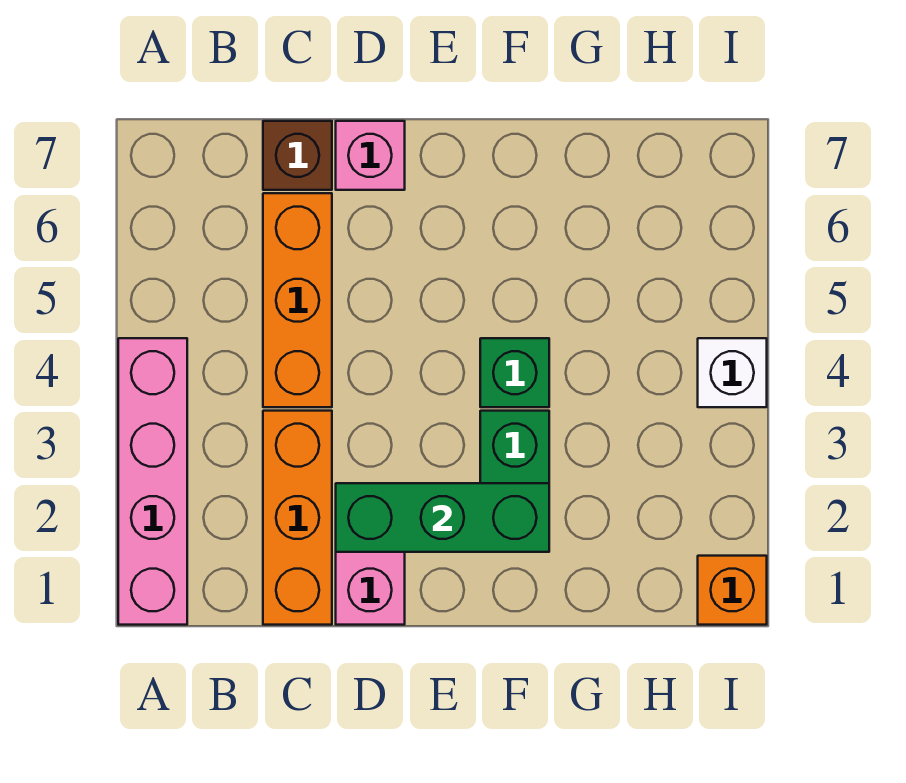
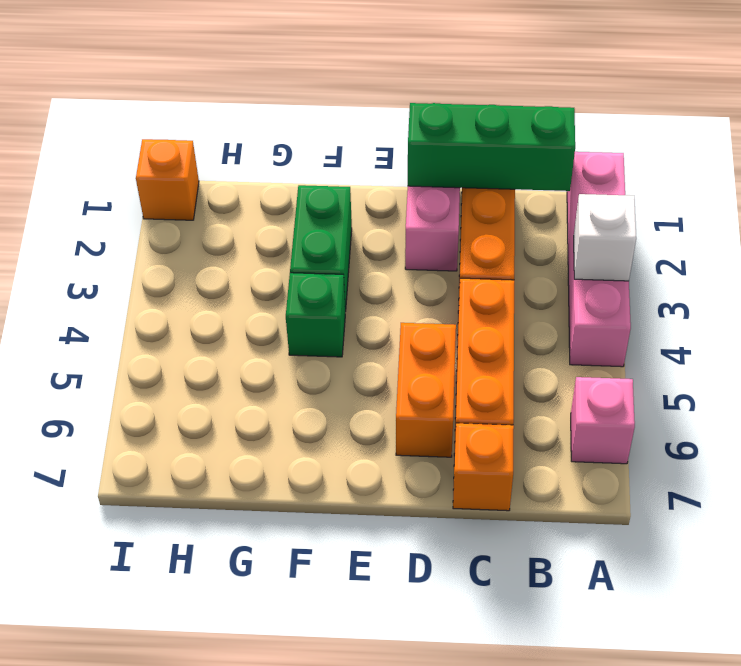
brown 1x1 brick [263,121,332,190] -> orange 1x1 brick [453,423,514,511]
green 1x3 brick [336,483,549,552] -> green 1x3 brick moved to [408,103,575,191]
none -> orange 1x2 brick [396,323,456,457]
pink 1x1 brick [336,121,405,190] -> pink 1x1 brick moved to [571,377,635,464]
white 1x1 brick [698,338,767,407] -> white 1x1 brick moved to [574,194,636,281]

